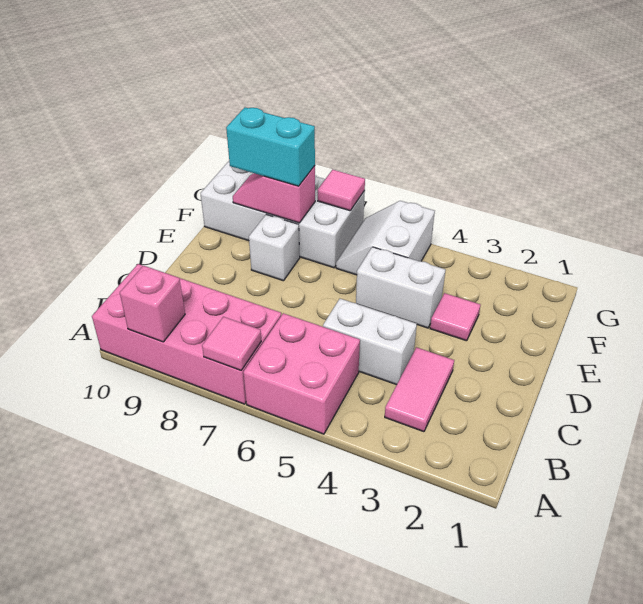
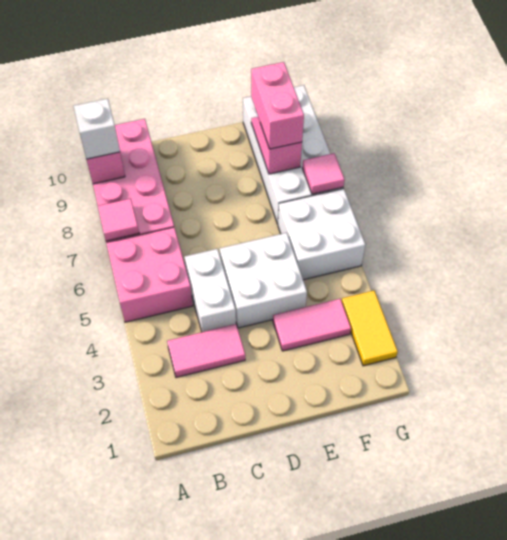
pink 1x1 tile [430,293,480,341] -> pink 1x2 tile [273,299,351,351]
white 1x2 brick [356,247,446,328] -> white 2x2 brick [219,233,307,328]
white 1x1 brick [249,215,300,281] -> white 1x1 brick moved to [74,99,120,159]
white 2x2 slope [336,201,435,275] -> white 2x2 brick [278,189,365,280]
cyan 1x2 brick [226,108,315,186] -> pink 1x2 brick [251,62,304,149]
none -> yellow 1x2 tile [342,291,398,366]

